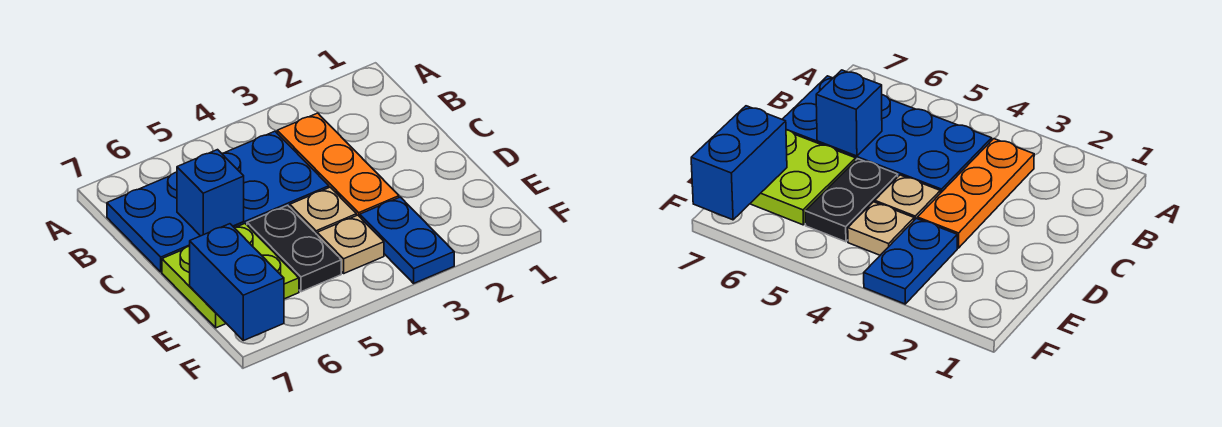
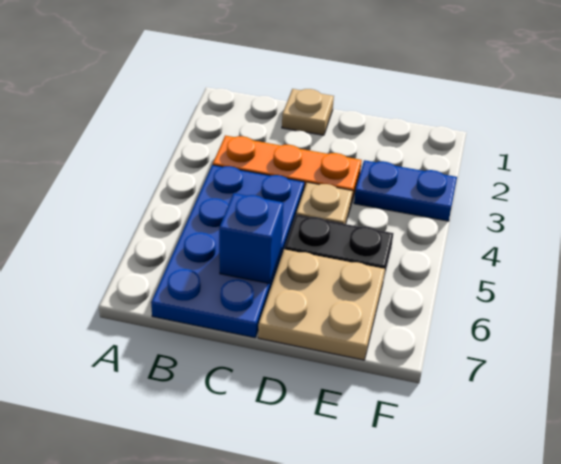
lime 2x2 plate [162,224,299,328] -> tan 2x2 plate [258,249,385,360]
tan 1x1 plate [317,215,384,273] -> tan 1x1 plate moved to [282,89,334,135]
blue 1x2 brick [190,224,284,341] -> none

